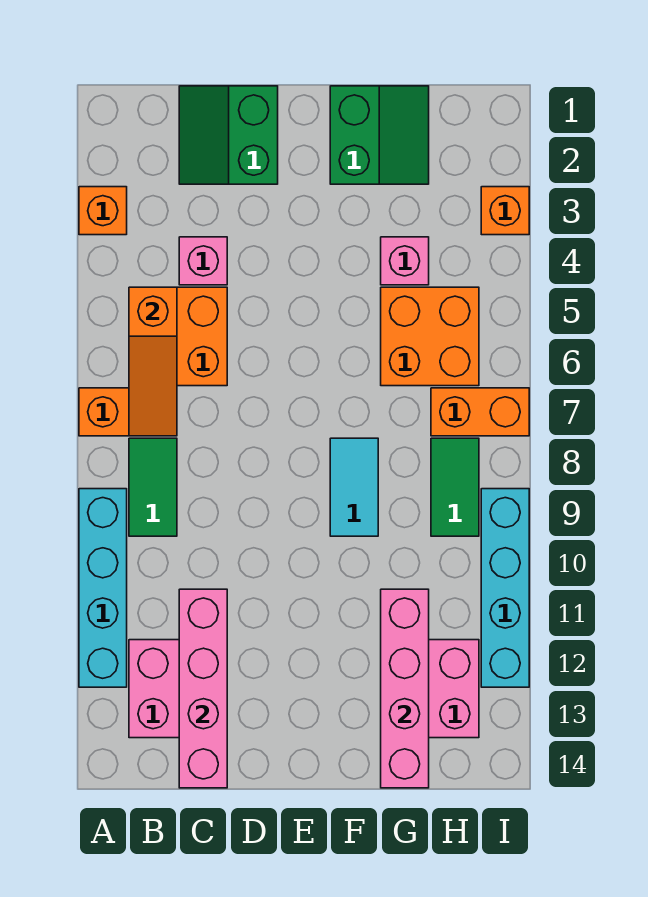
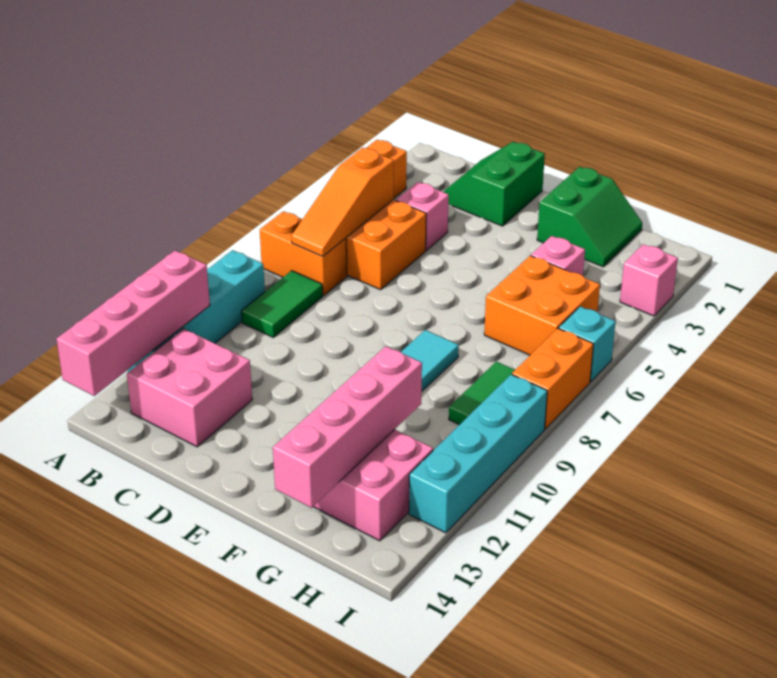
pink 1x4 brick [179,589,227,788] -> pink 1x4 brick moved to [57,251,210,396]
orange 1x2 brick [431,388,529,436] -> orange 1x2 brick turned to [512,328,593,429]
orange 1x1 brick [481,187,529,235] -> pink 1x1 brick [620,244,678,316]
none -> cyan 1x1 brick [559,306,616,382]

